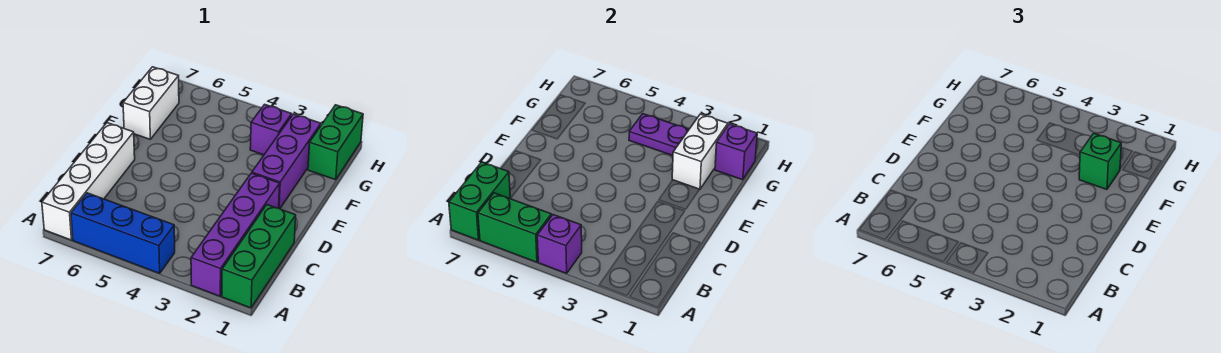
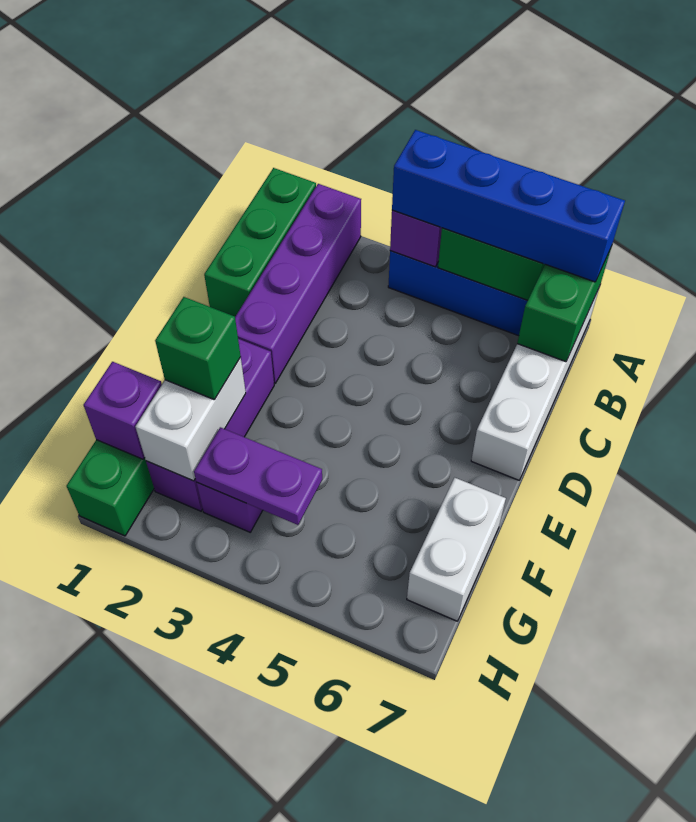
none -> blue 1x4 brick [392,130,625,282]

